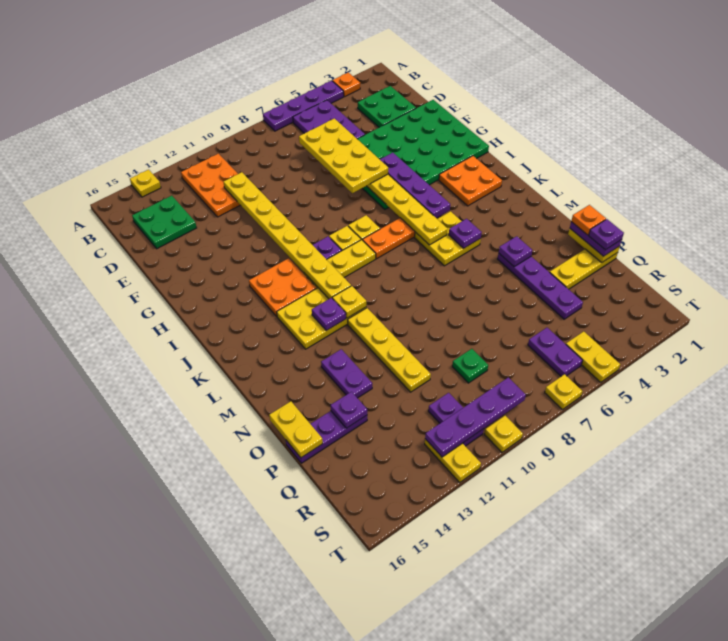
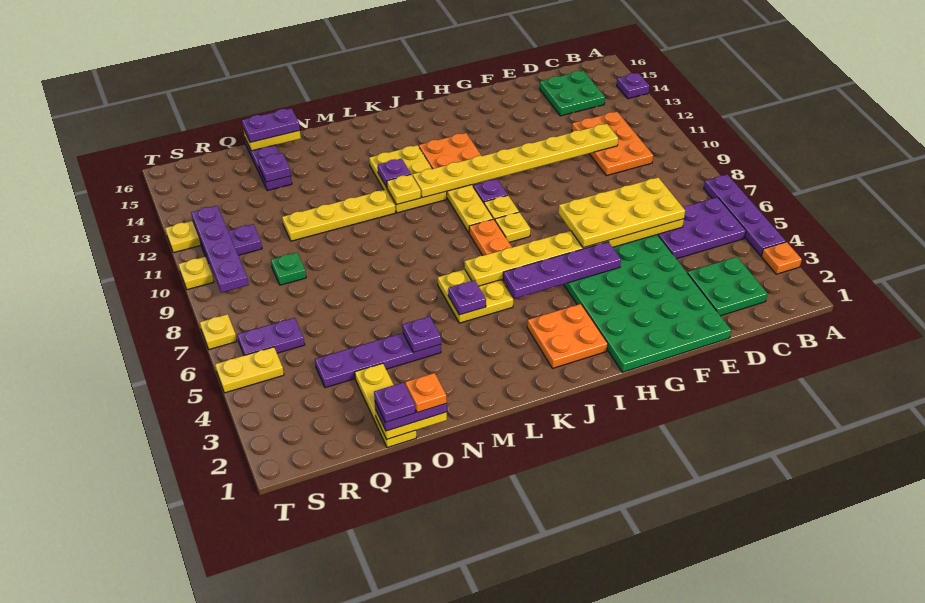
yellow 1x1 plate [130,170,161,197] -> purple 1x1 plate [617,73,649,99]
orange 2x3 plate [181,154,240,217] -> orange 2x3 plate turned to [572,112,653,176]
purple 1x2 plate [321,349,372,398] -> purple 1x2 plate moved to [242,108,300,142]

